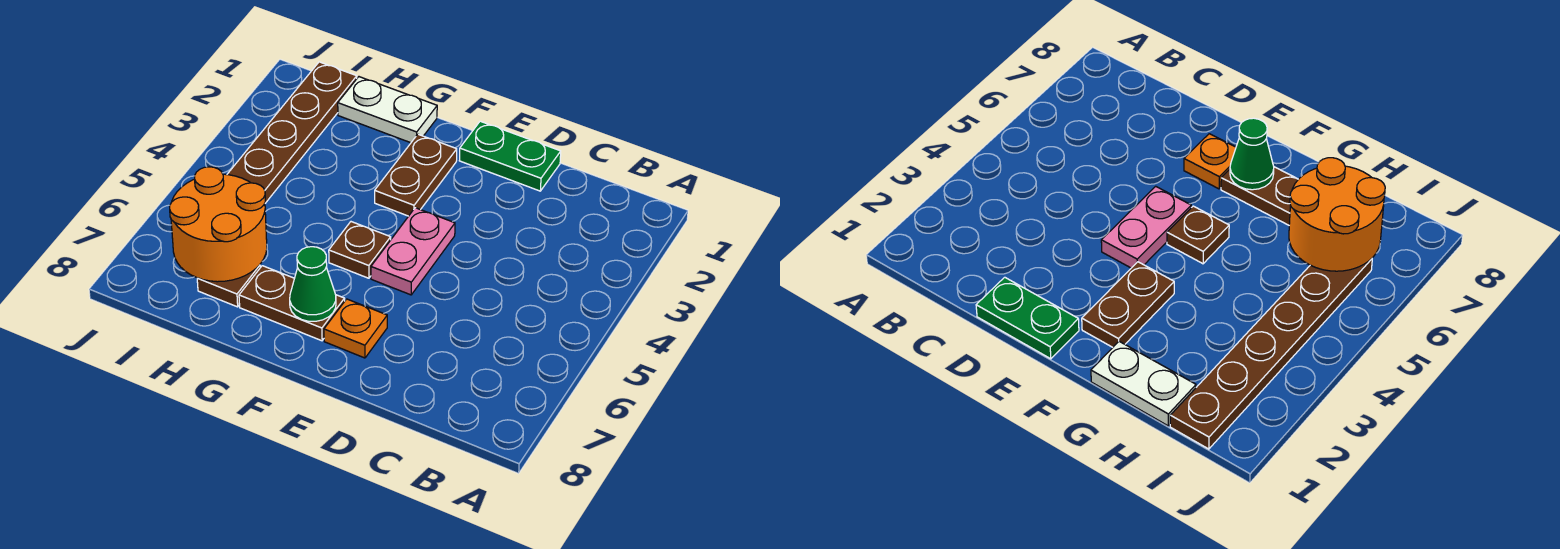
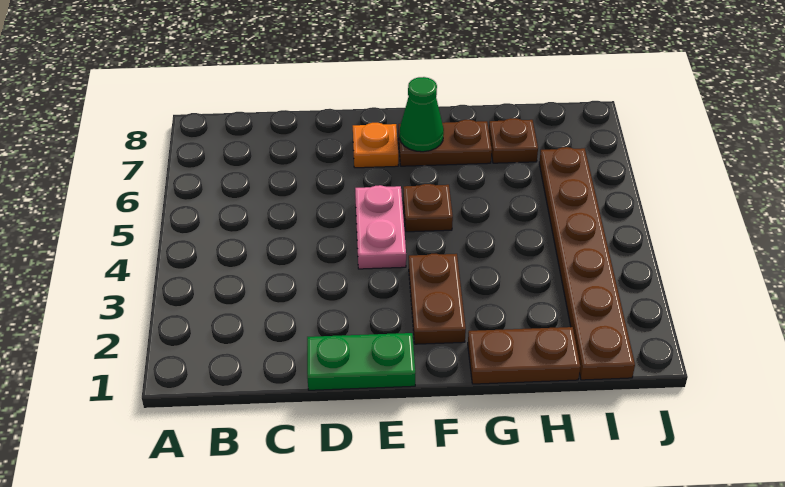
white 1x2 plate [338,77,437,143] -> brown 1x2 plate [468,327,580,384]
orange 2x2 round brick [170,167,267,282] -> none

